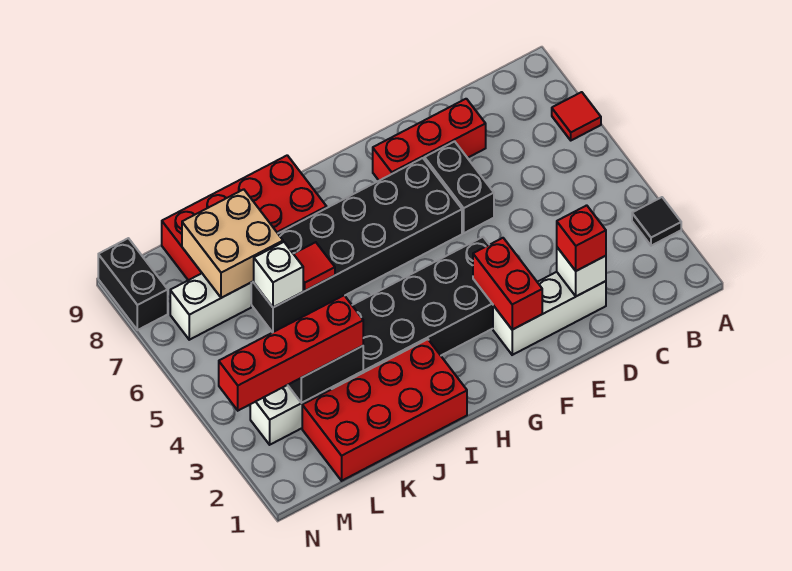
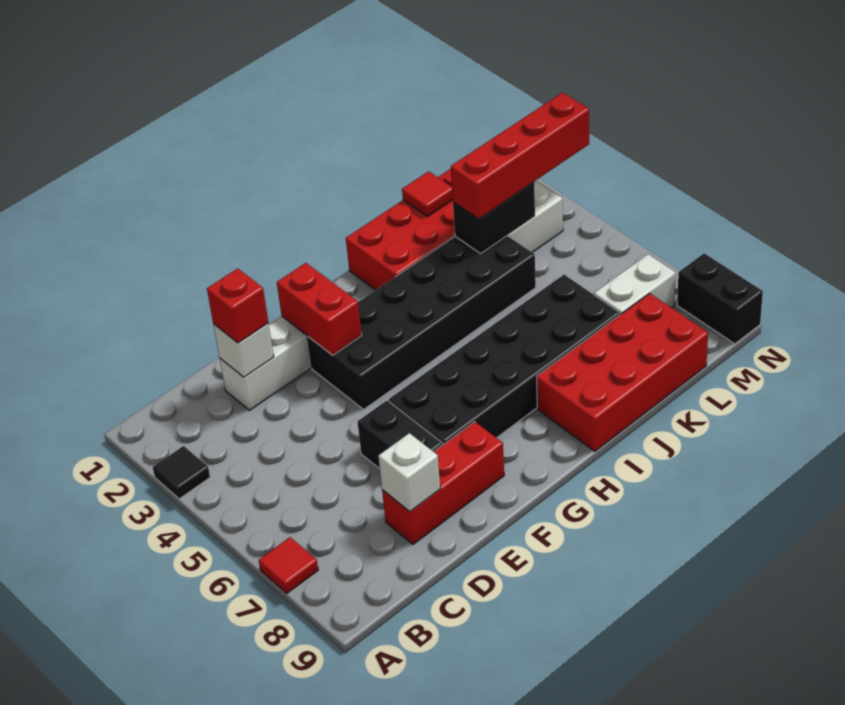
red 1x1 tile [294,242,335,291] -> red 1x1 tile moved to [402,171,453,217]
white 1x1 brick [254,242,303,307] -> white 1x1 brick moved to [378,433,440,512]
tan 2x2 brick [182,189,283,298] -> none

